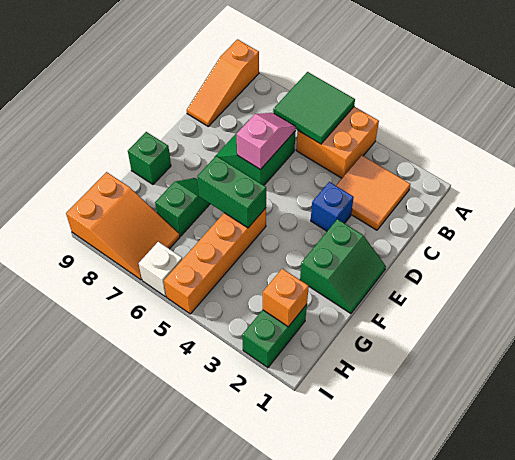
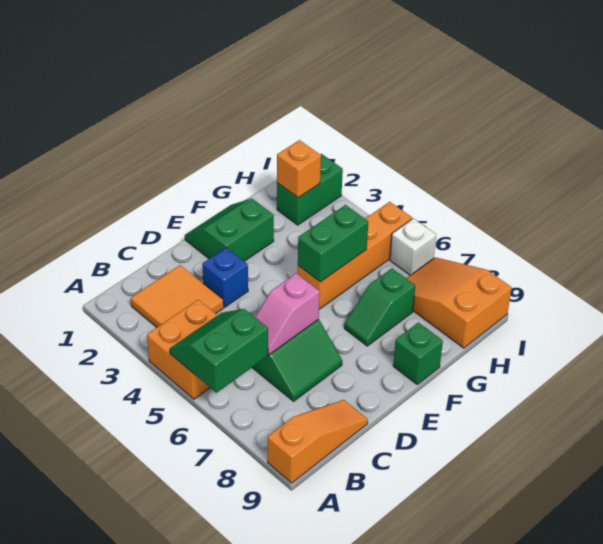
green 2x2 tile [273,72,355,144] -> green 2x2 slope [170,309,268,393]
green 1x2 brick [197,156,266,228] -> green 1x2 brick turned to [298,205,368,282]

